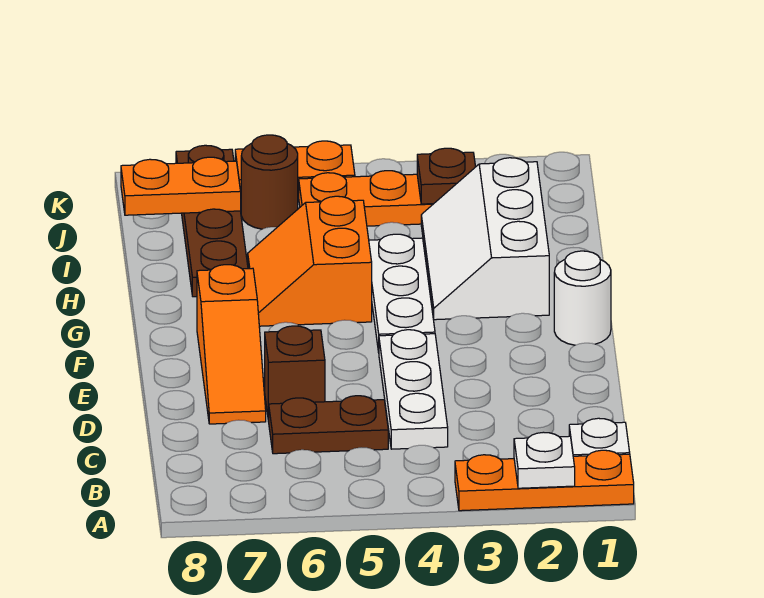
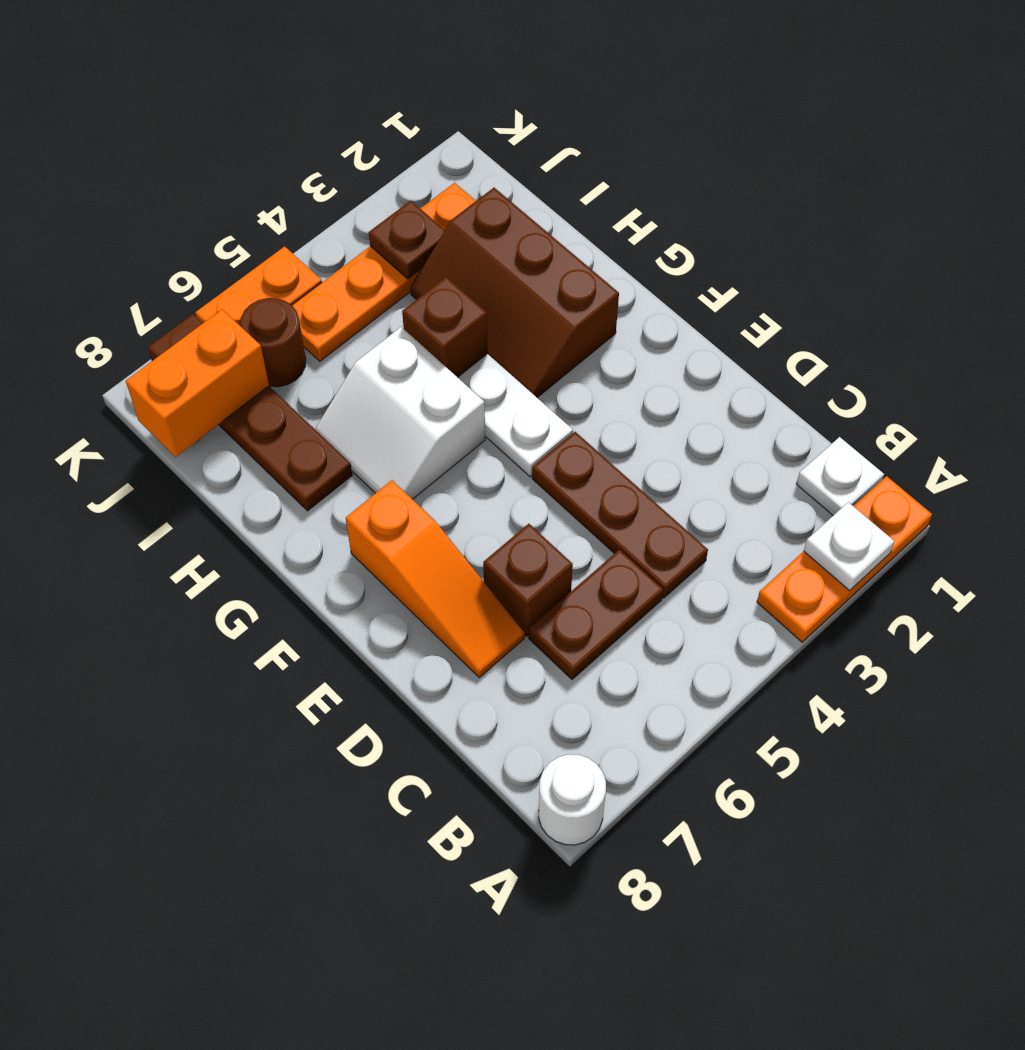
white 1x3 plate [379,330,448,449] -> brown 1x3 plate [532,432,708,598]
white 1x1 round brick [554,251,611,345] -> white 1x1 round brick moved to [539,754,606,845]
white 2x3 slope [421,158,549,320] -> brown 2x3 slope [410,188,619,397]
orange 2x2 slope [248,196,372,326] -> white 2x2 slope [315,327,485,499]
none -> brown 1x1 brick [402,277,488,377]
orange 1x2 plate [121,157,241,215] -> orange 1x2 brick [126,309,269,457]

